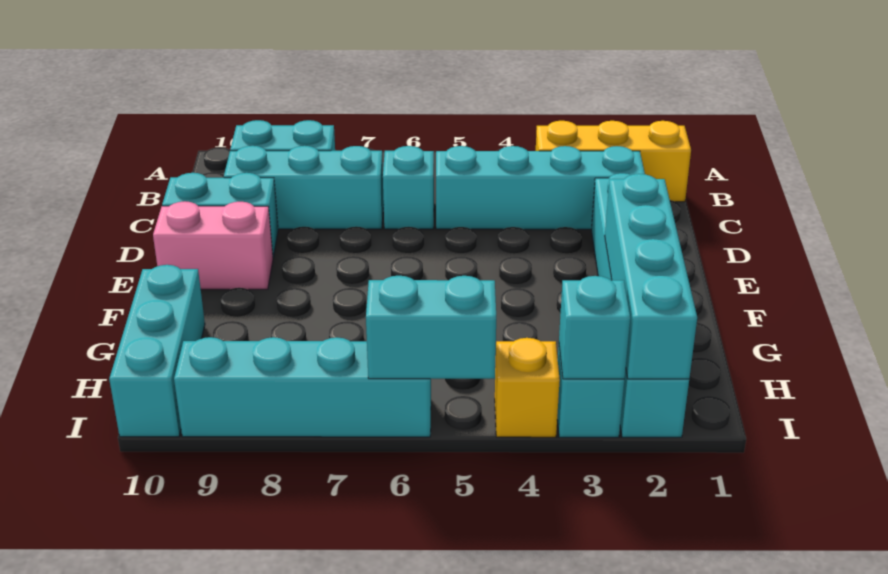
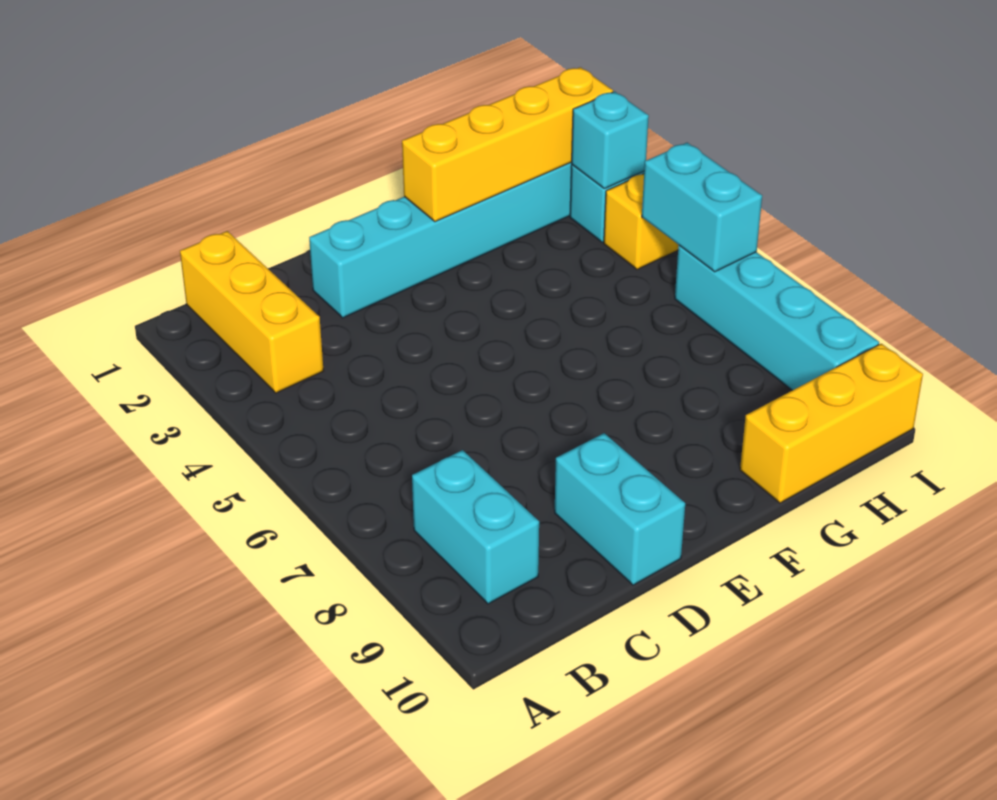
cyan 1x4 brick [436,146,645,229] -> none
cyan 1x1 brick [383,146,434,229] -> none
cyan 1x3 brick [224,146,384,229] -> none
pink 1x2 brick [153,201,273,289] -> none
cyan 1x4 brick [605,174,697,379] -> yellow 1x4 brick [402,67,613,222]
cyan 1x3 brick [109,265,205,437] -> yellow 1x3 brick [740,344,923,503]

